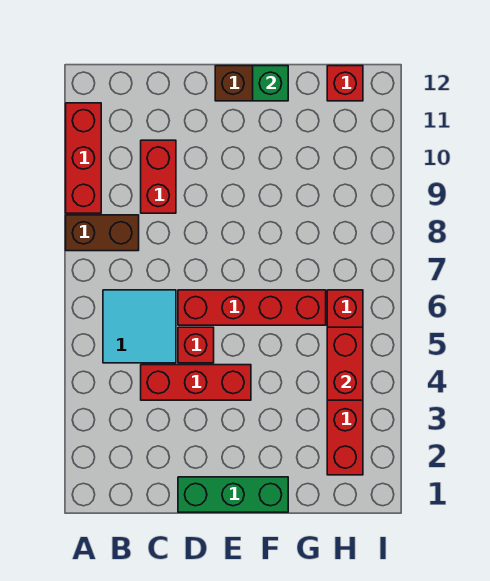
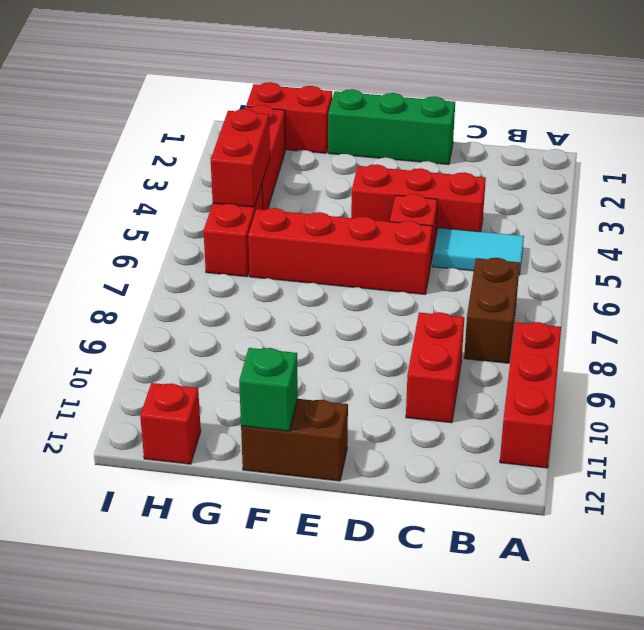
brown 1x2 brick [66,215,139,251] -> brown 1x2 brick turned to [464,258,520,363]
cyan 2x2 tile [103,290,176,363] -> cyan 1x2 tile [433,228,524,275]
none -> red 1x2 brick [246,82,332,153]

